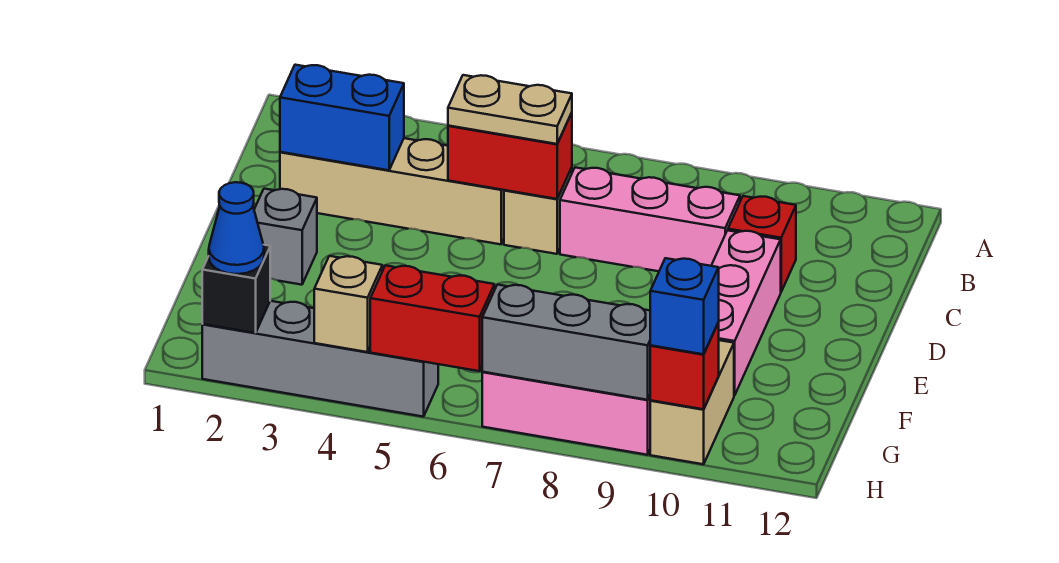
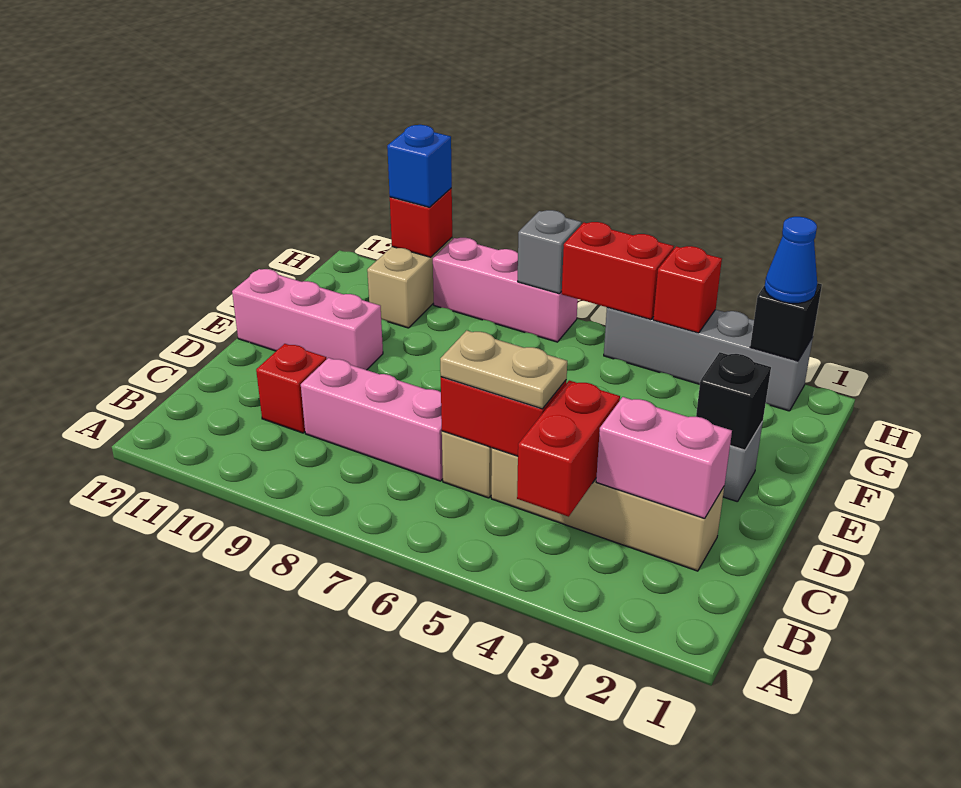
none -> red 1x2 brick [517,380,620,517]
blue 1x2 brick [280,65,404,170] -> pink 1x2 brick [596,397,732,519]
pink 1x3 brick [711,230,781,395] -> pink 1x3 brick turned to [232,269,383,370]
none -> black 1x1 brick [696,352,771,450]
tan 1x1 brick [314,256,382,352] -> red 1x1 brick [653,246,722,333]
grey 1x3 brick [482,285,651,400] -> grey 1x1 brick [518,210,581,294]

